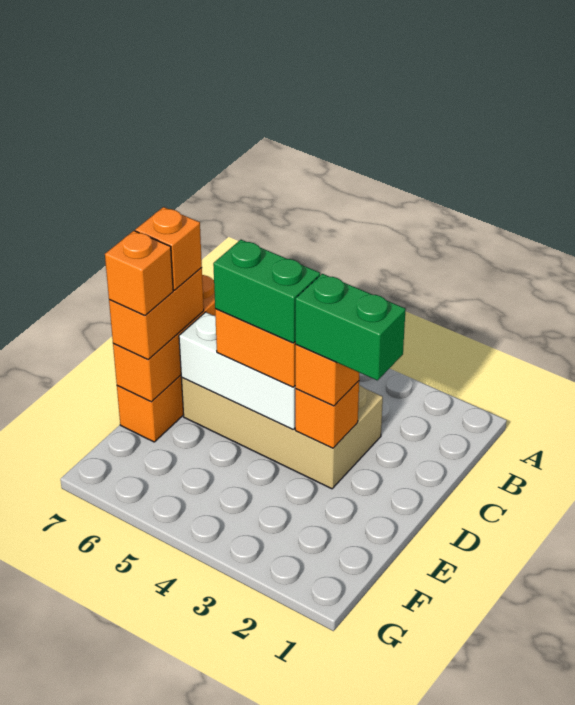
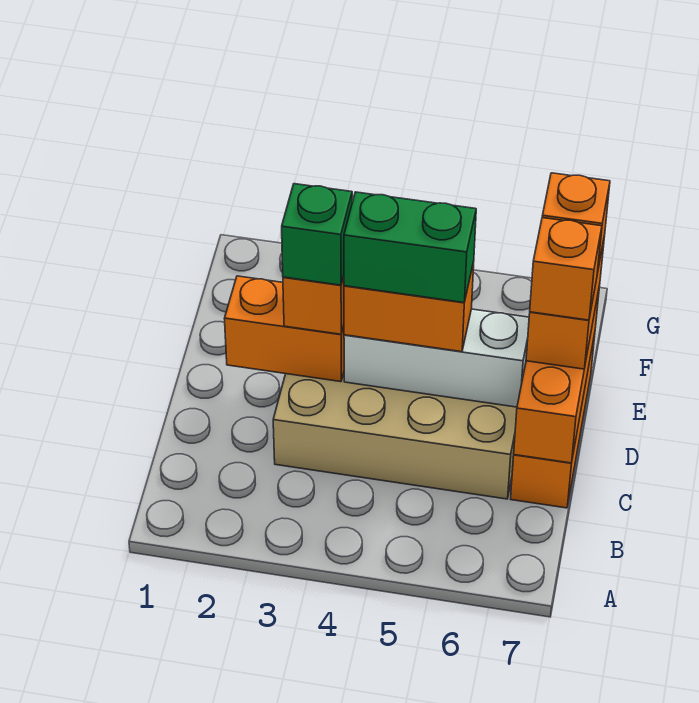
green 1x2 brick [295,274,406,380] -> green 1x1 brick [282,184,352,285]
orange 1x1 brick [295,381,359,448] -> orange 1x2 brick [224,276,344,382]

